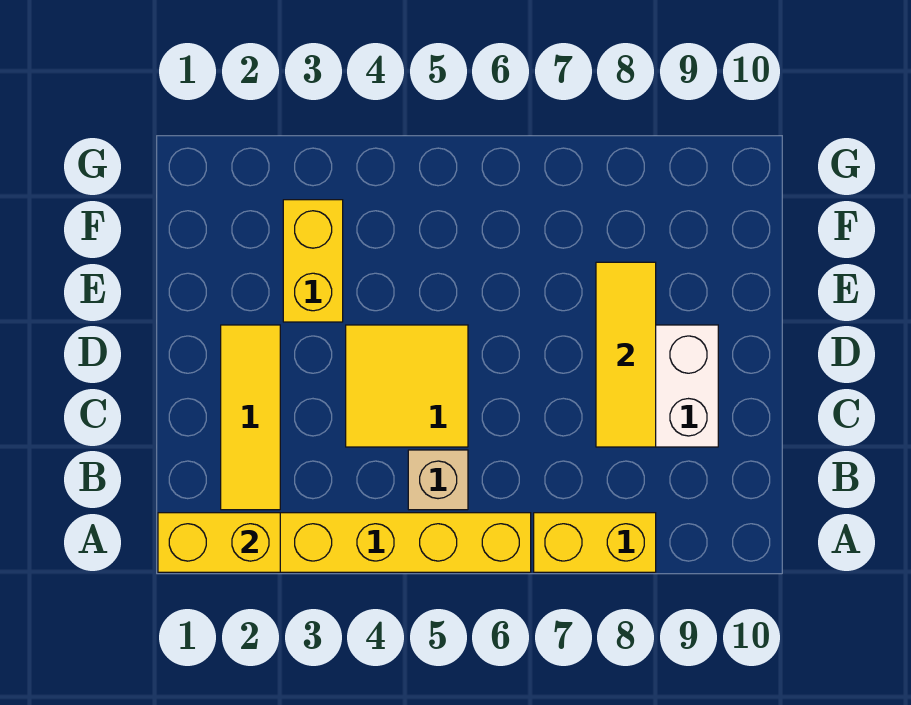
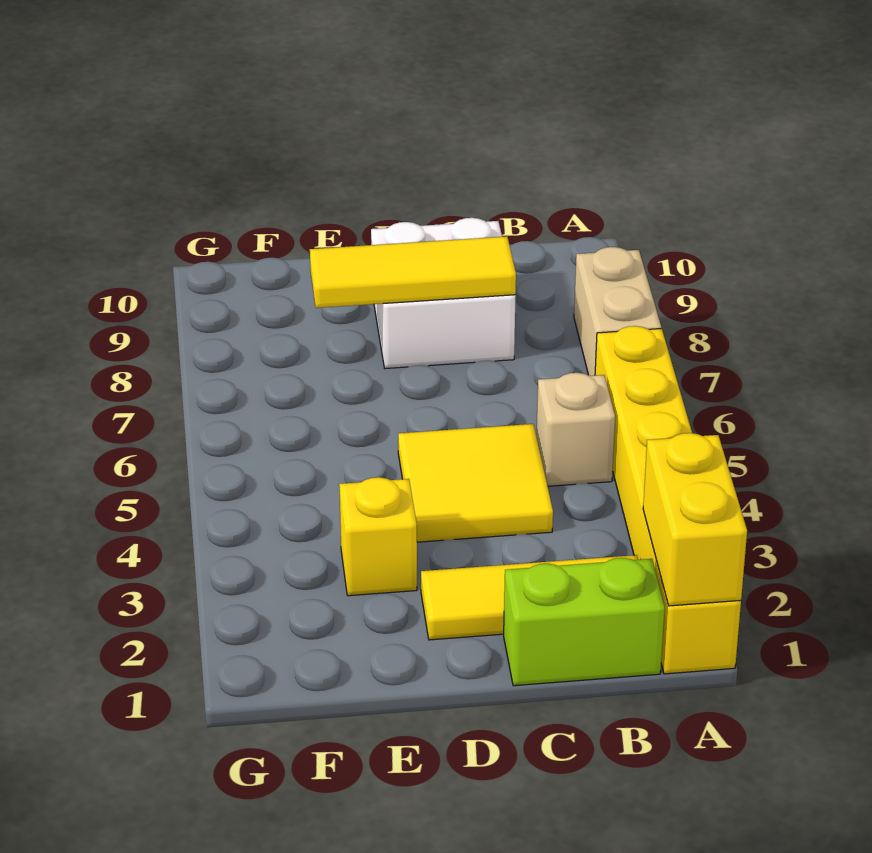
yellow 1x2 brick [534,513,656,572] -> tan 1x2 brick [574,247,661,376]
none -> lime 1x2 brick [504,558,665,686]
yellow 1x2 brick [283,200,343,322] -> yellow 1x1 brick [339,477,417,596]

